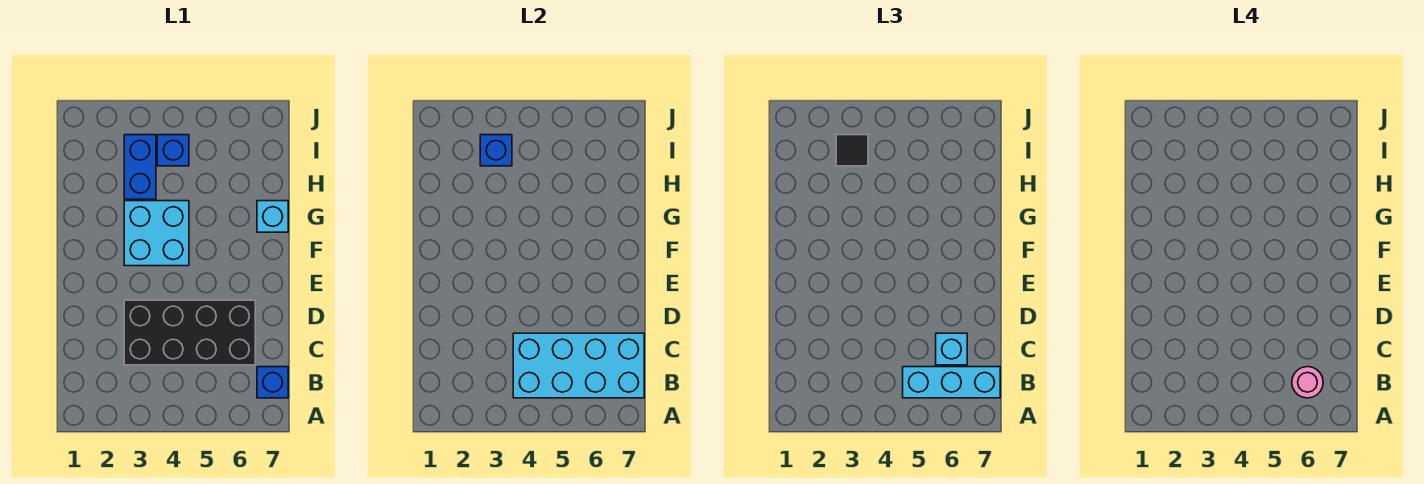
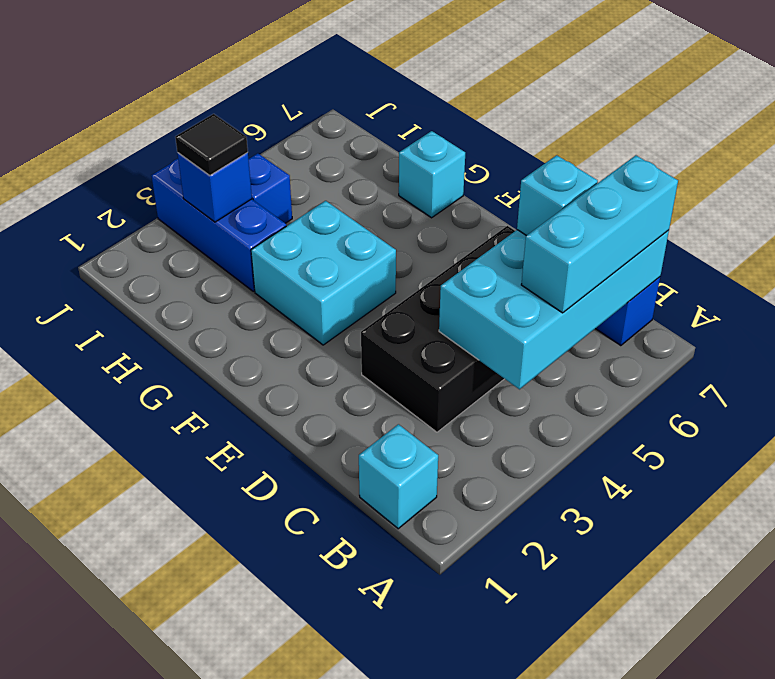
none -> cyan 1x1 brick [359,424,438,529]
pink 1x1 round brick [1292,367,1323,398] -> none
blue 1x2 brick [124,135,156,199] -> blue 1x3 brick [151,159,286,291]

